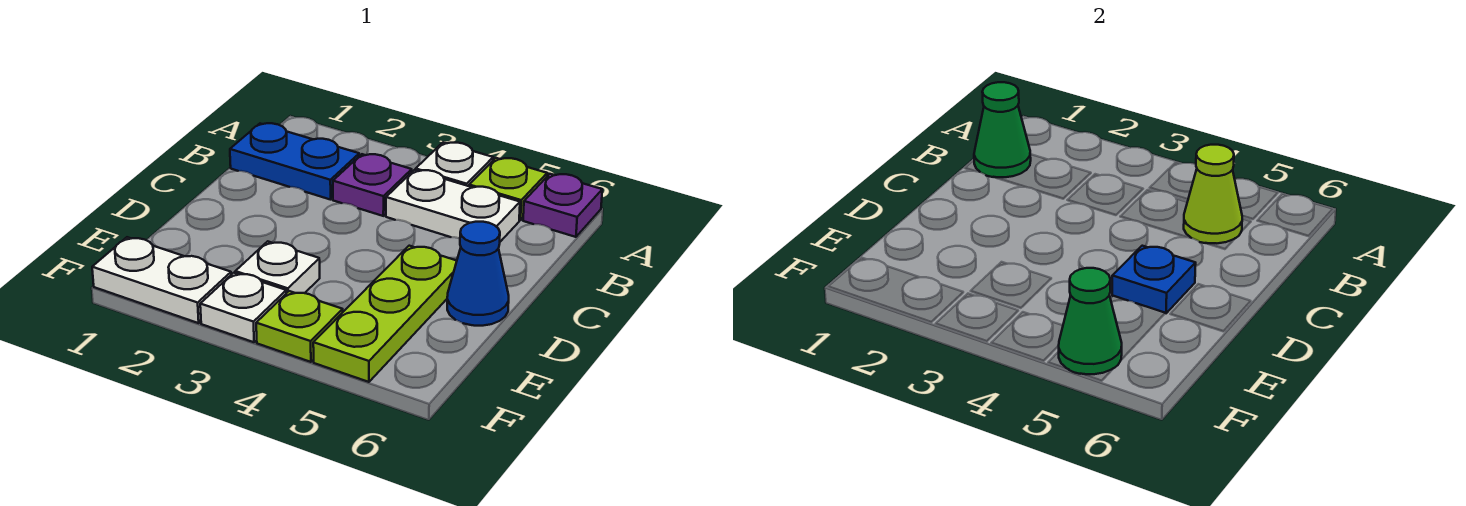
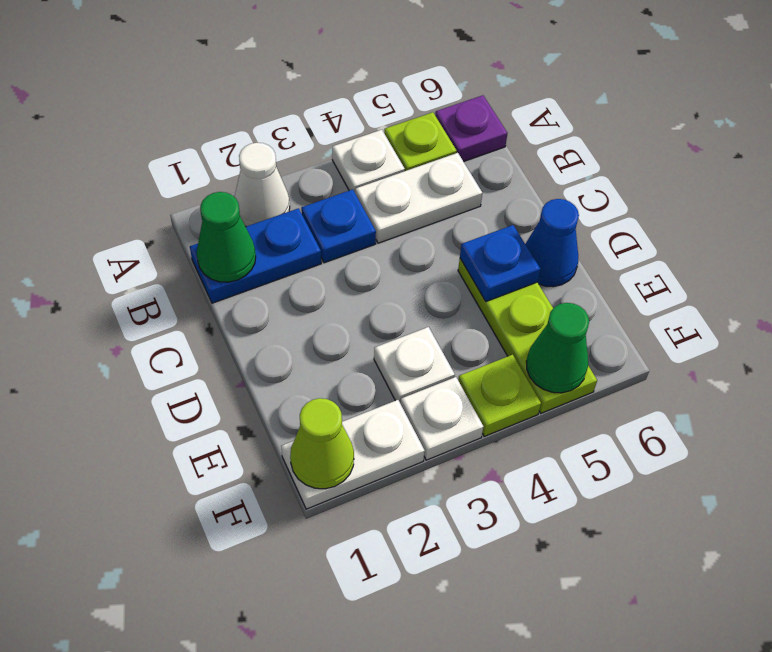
none -> white 1x1 cone [235,143,290,226]
purple 1x1 plate [333,154,412,216] -> blue 1x1 plate [301,189,376,263]
lime 1x1 cone [1184,145,1242,243] -> lime 1x1 cone moved to [290,398,354,489]

